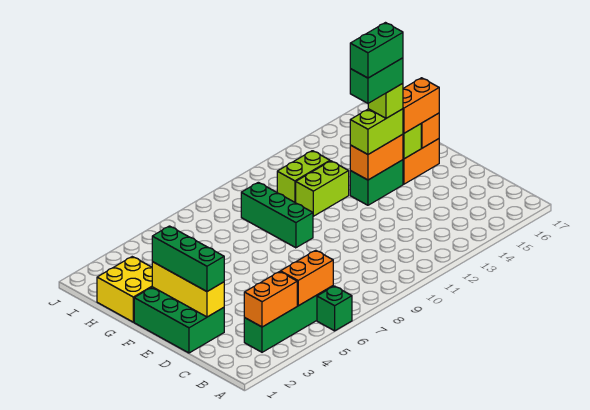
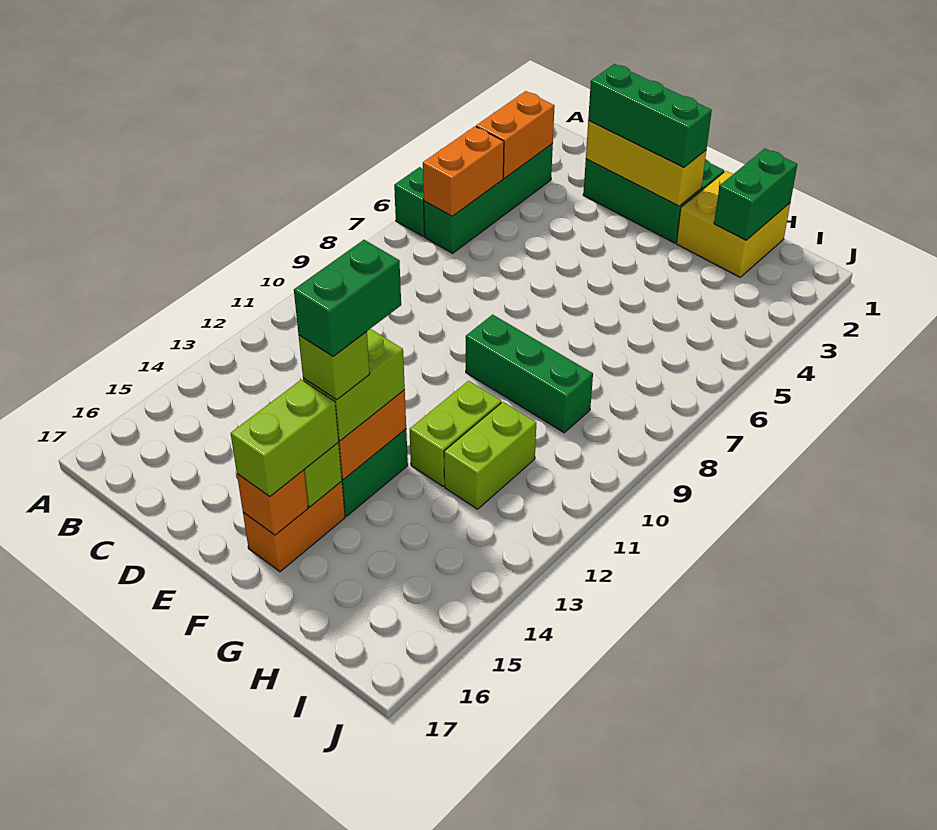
green 1x2 brick [350,23,403,78] -> green 1x2 brick moved to [714,149,797,240]
orange 1x2 brick [403,78,439,133] -> lime 1x2 brick [231,380,339,496]

